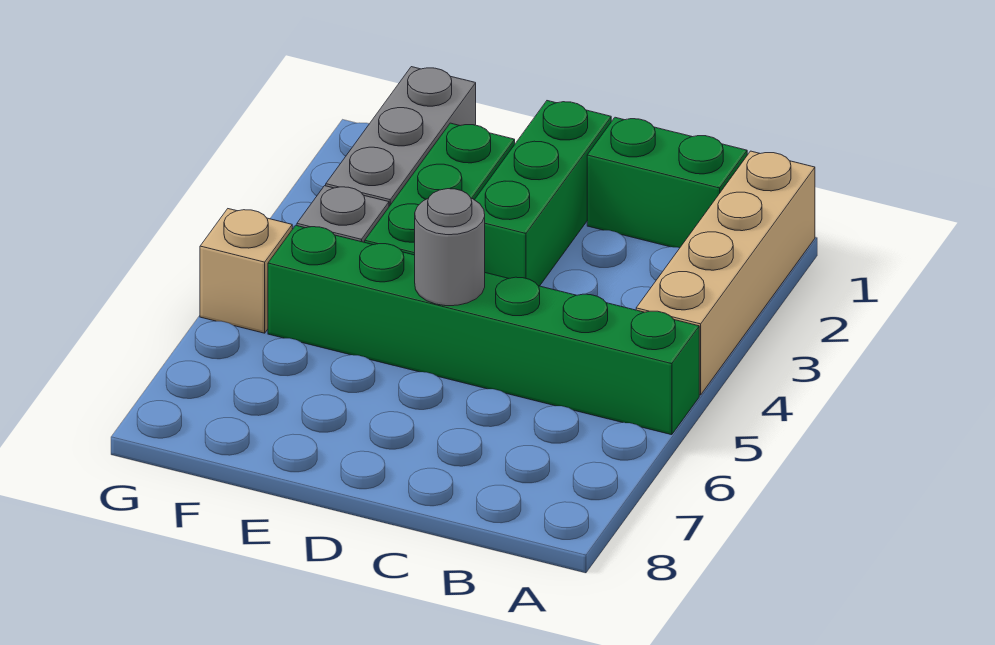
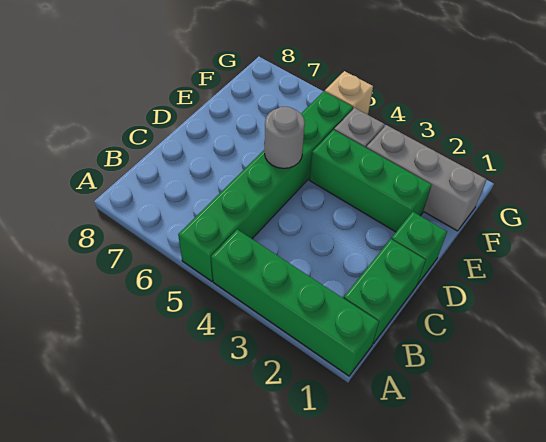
tan 1x4 brick [636,151,815,395] -> green 1x4 brick [211,230,379,376]
green 1x3 brick [475,101,611,286] -> green 1x1 brick [391,212,447,283]

